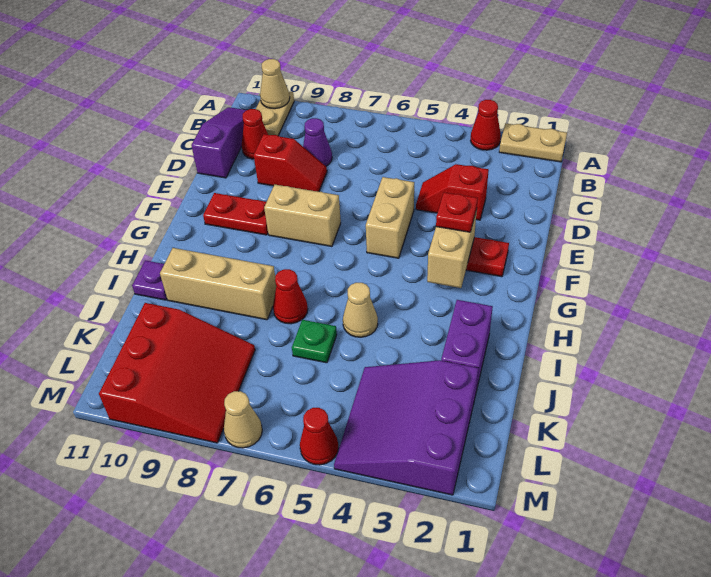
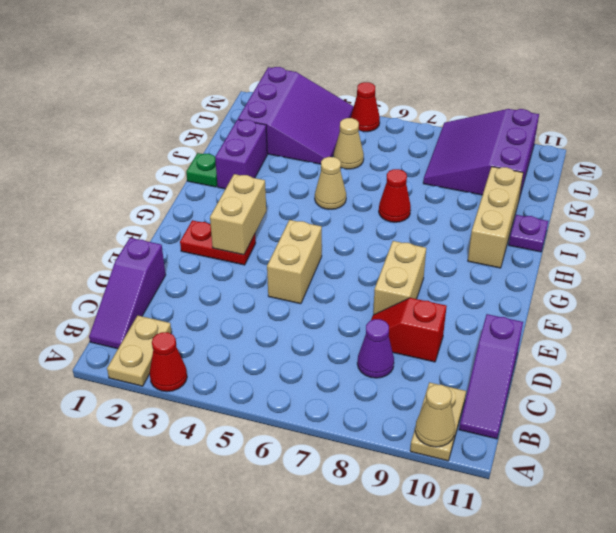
tan 1x2 plate [499,123,567,162] -> tan 1x2 plate turned to [107,315,172,386]
none -> purple 1x3 slope [89,238,166,349]
red 1x1 cone [242,109,268,159] -> none
red 1x2 slope [416,164,489,220] -> none
red 1x1 plate [436,192,478,232] -> none
tan 1x2 brick [264,185,341,247] -> tan 1x2 brick turned to [373,241,426,315]
red 1x2 plate [203,193,268,235] -> none
tan 1x3 brick [160,248,276,320] -> tan 1x3 brick turned to [468,167,523,268]
green 1x1 plate [292,320,337,363] -> green 1x1 plate moved to [186,153,217,187]
red 3x3 slope [99,303,255,443] -> purple 3x3 slope [423,109,539,199]
tan 1x1 cone [224,391,262,448] -> tan 1x1 cone moved to [333,118,364,169]

